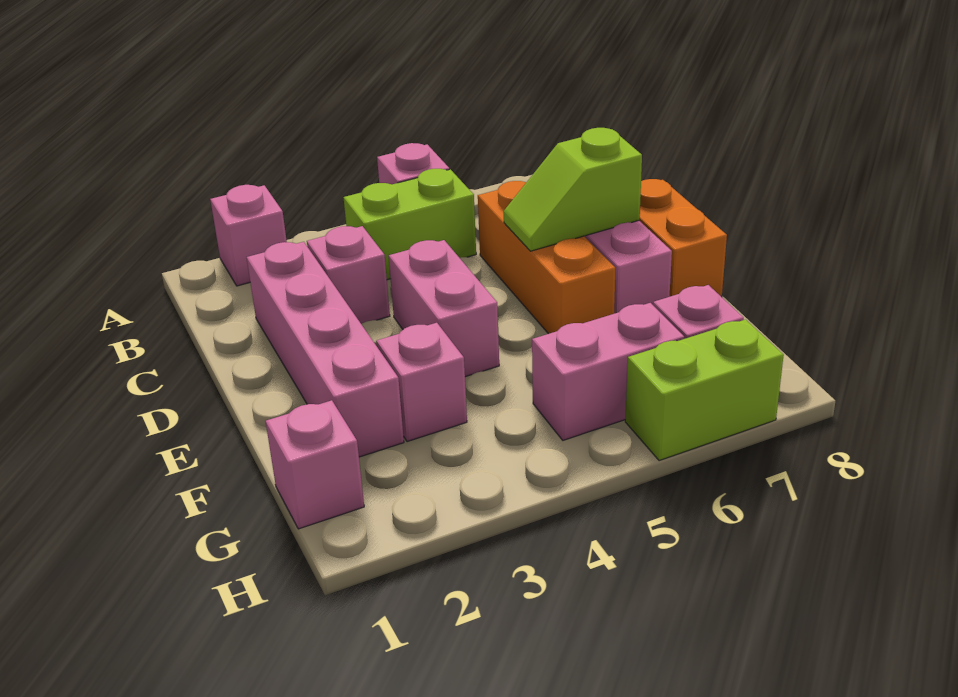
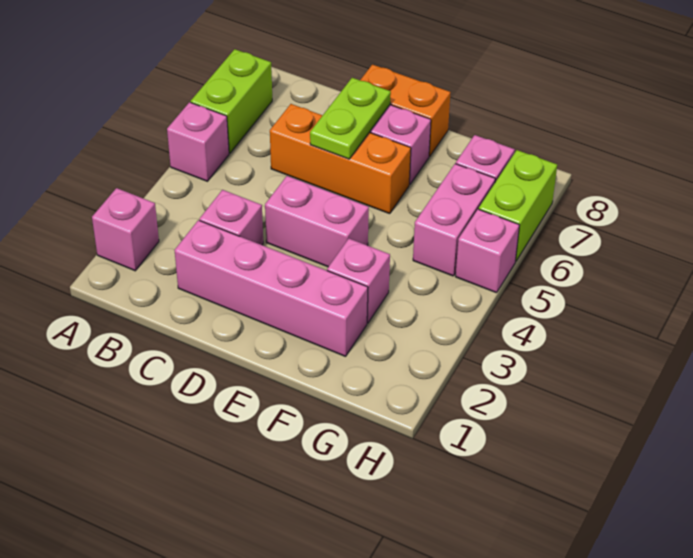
lime 1x2 brick [343,169,476,280] -> lime 1x2 brick moved to [191,49,272,153]
lime 1x2 slope [504,128,642,251] -> lime 1x2 plate [310,78,391,159]
pink 1x1 brick [266,400,364,529] -> pink 1x1 brick moved to [456,209,519,293]

